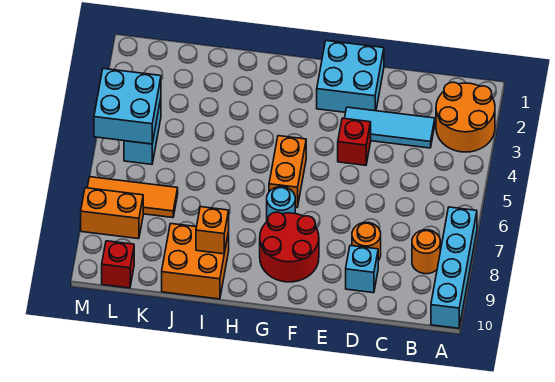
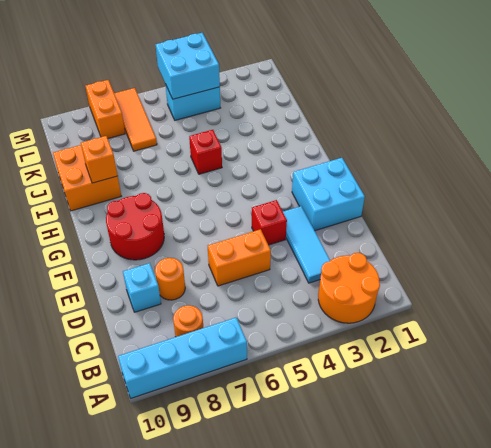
orange 1x2 brick [269,136,306,207] -> orange 1x2 brick moved to [208,229,271,286]
cyan 1x1 round brick [267,187,295,221] -> none
red 1x1 brick [102,241,134,288] -> red 1x1 brick moved to [189,130,222,174]

